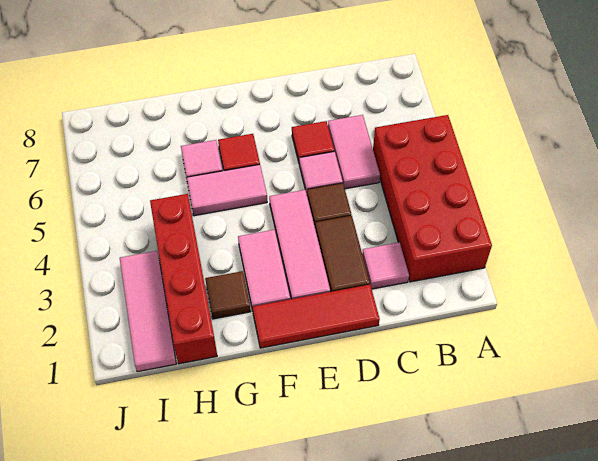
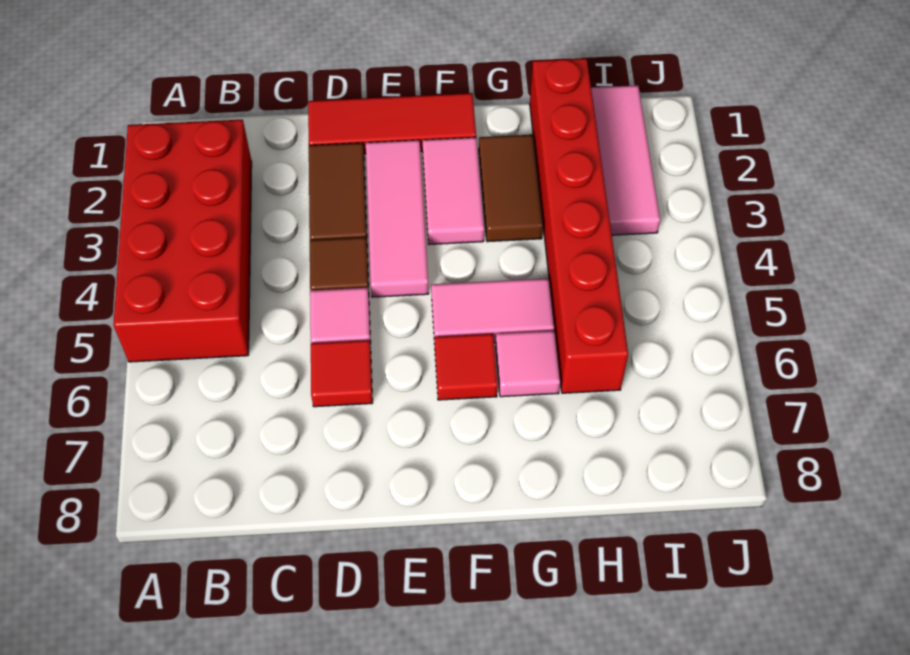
pink 1x1 tile [362,242,409,289] -> none
pink 1x2 tile [328,115,380,189] -> none
brown 1x1 tile [205,271,251,319] -> brown 1x2 tile [479,135,543,242]
red 1x4 brick [150,194,217,364] -> red 1x6 brick [530,58,628,393]

